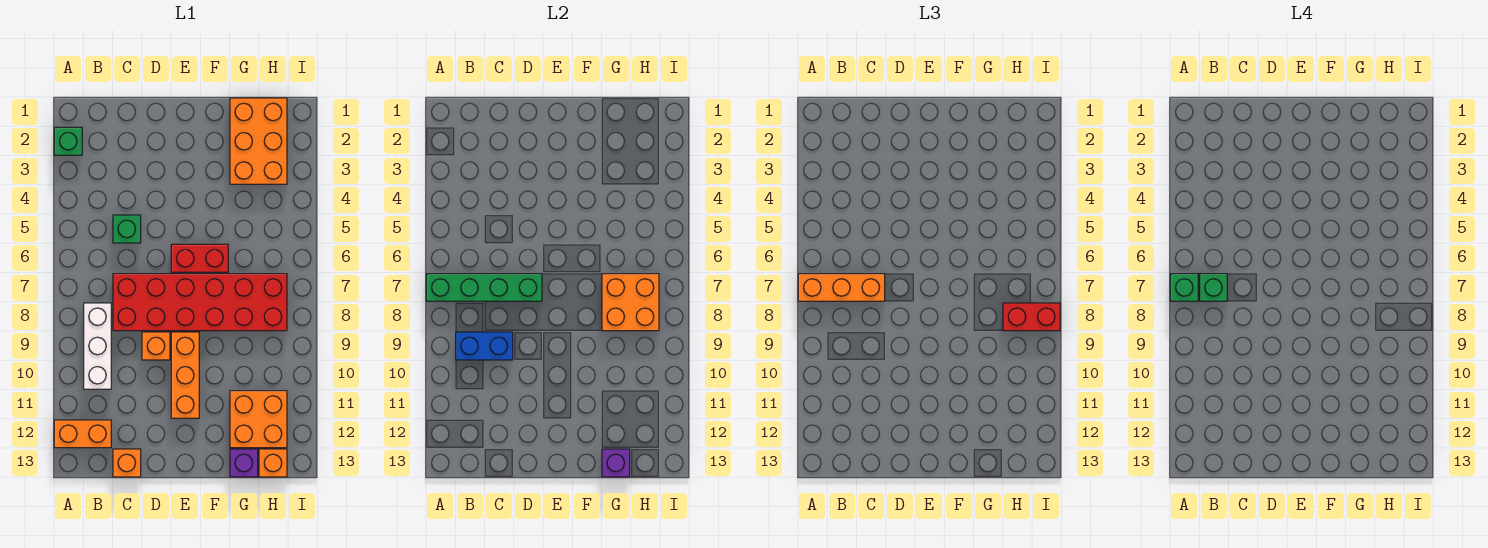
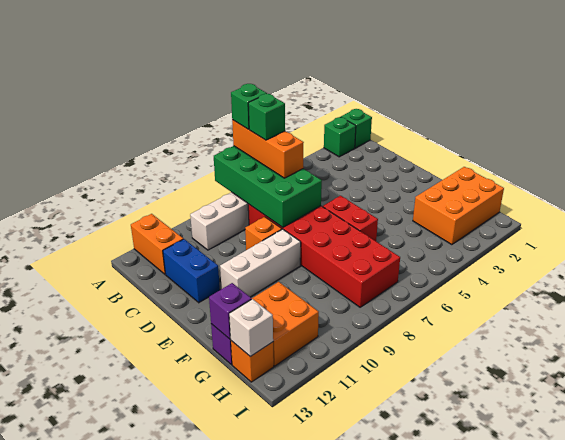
green 1x4 brick [426,274,542,301] -> green 2x4 brick [214,146,322,228]
blue 1x2 brick [456,332,513,360] -> blue 1x2 brick moved to [163,239,220,303]
green 1x1 brick [113,215,141,243] -> green 1x1 brick moved to [341,109,372,148]
orange 1x1 brick [113,449,141,477] -> none
orange 1x3 brick [171,332,199,418] -> white 1x3 brick [220,229,301,297]
orange 2x2 brick [602,274,659,331] -> none
red 1x2 brick [1003,303,1060,331] -> none
none -> white 1x1 brick [229,299,273,357]

